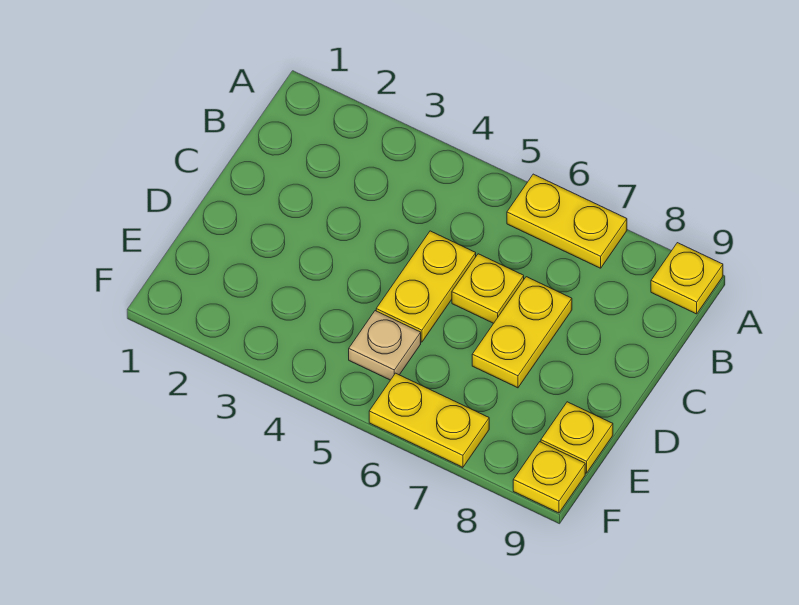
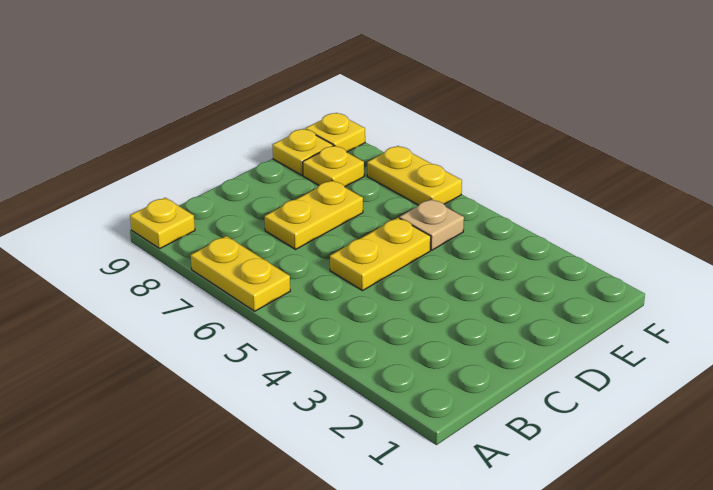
yellow 1x1 plate [452,254,524,323] -> yellow 1x1 plate moved to [303,145,364,187]

